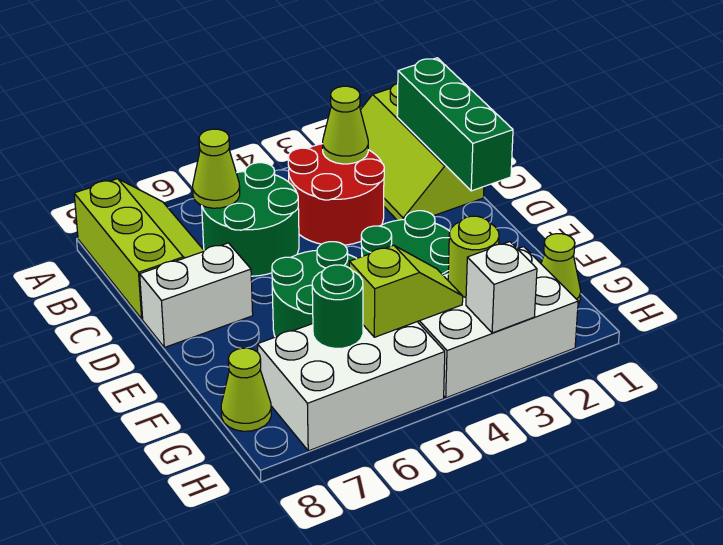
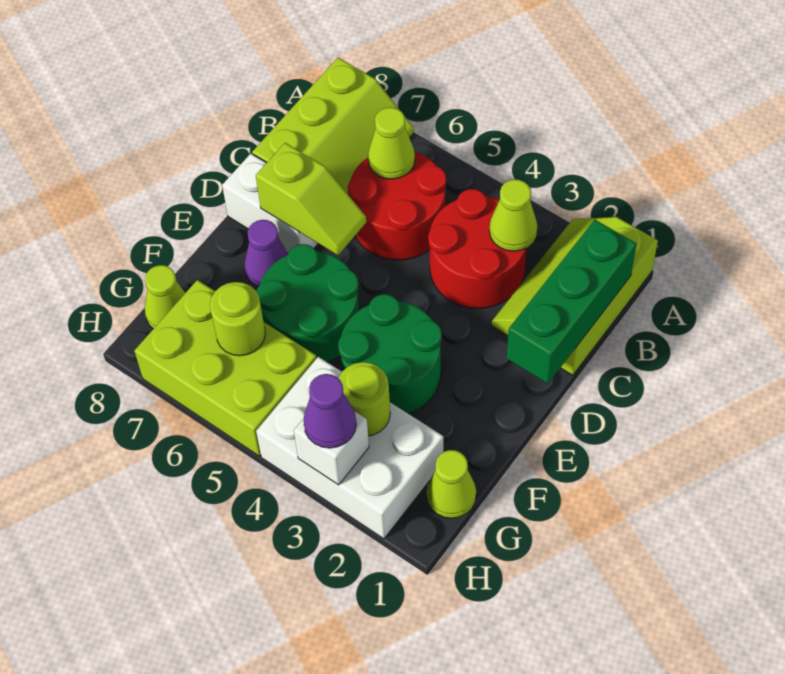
green 2x2 round brick [202,163,299,276] -> red 2x2 round brick [348,151,446,260]
none -> purple 1x1 cone [244,220,288,287]
lime 1x2 slope [349,245,463,337] -> lime 1x2 slope moved to [256,143,366,255]
white 2x3 brick [257,322,445,451] -> lime 2x3 brick [134,280,317,456]
green 1x1 round brick [312,265,363,348] -> lime 1x1 round brick [210,282,265,356]
none -> purple 1x1 cone [303,374,356,448]

